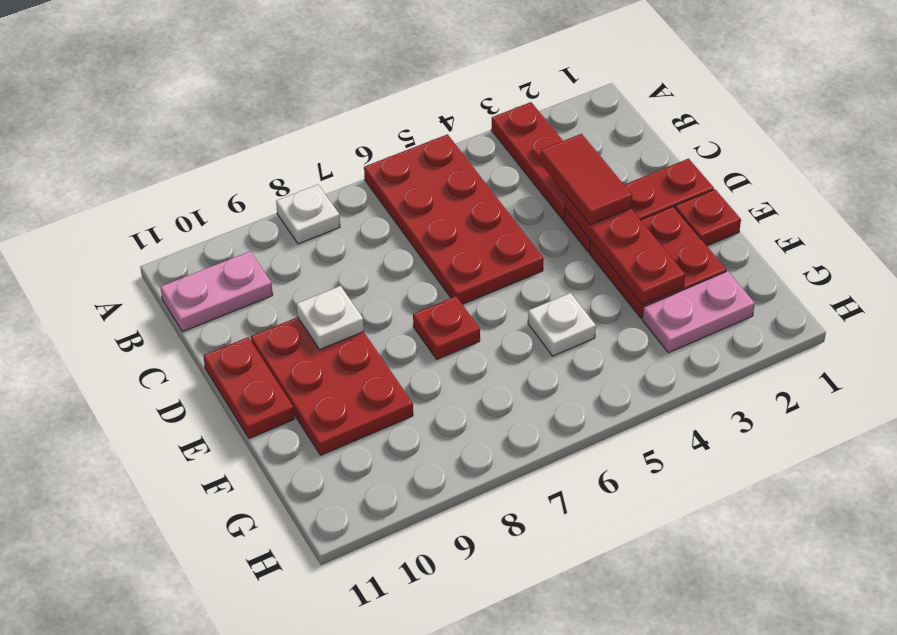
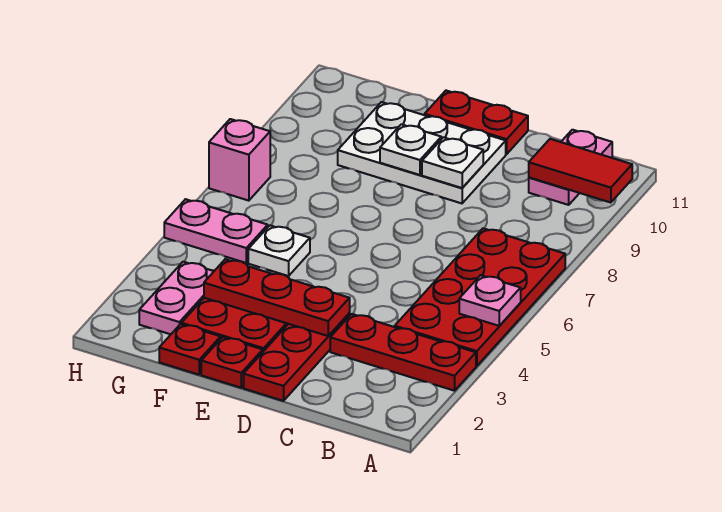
red 2x4 plate [364,134,544,304] -> red 2x4 plate turned to [395,228,565,366]
none -> pink 1x1 plate [459,275,521,326]
white 1x1 plate [276,185,340,244] -> white 1x1 plate moved to [380,124,441,175]
red 1x2 tile [540,134,632,225] -> red 1x2 tile moved to [529,139,632,203]
red 2x3 plate [251,317,413,455] -> white 2x3 plate [338,102,506,203]
red 1x1 plate [413,296,480,359] -> red 1x1 plate moved to [159,324,221,375]
none -> pink 1x2 plate [164,199,268,263]
none -> pink 1x1 brick [209,119,270,201]

